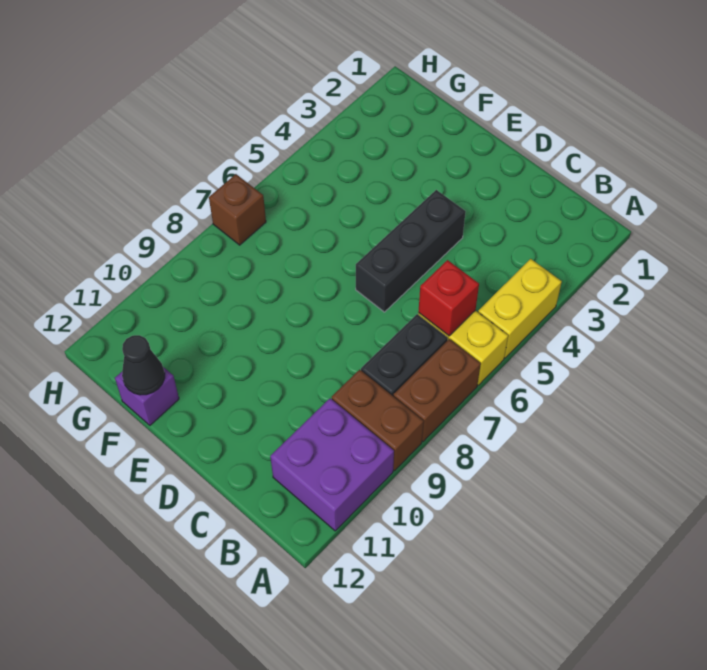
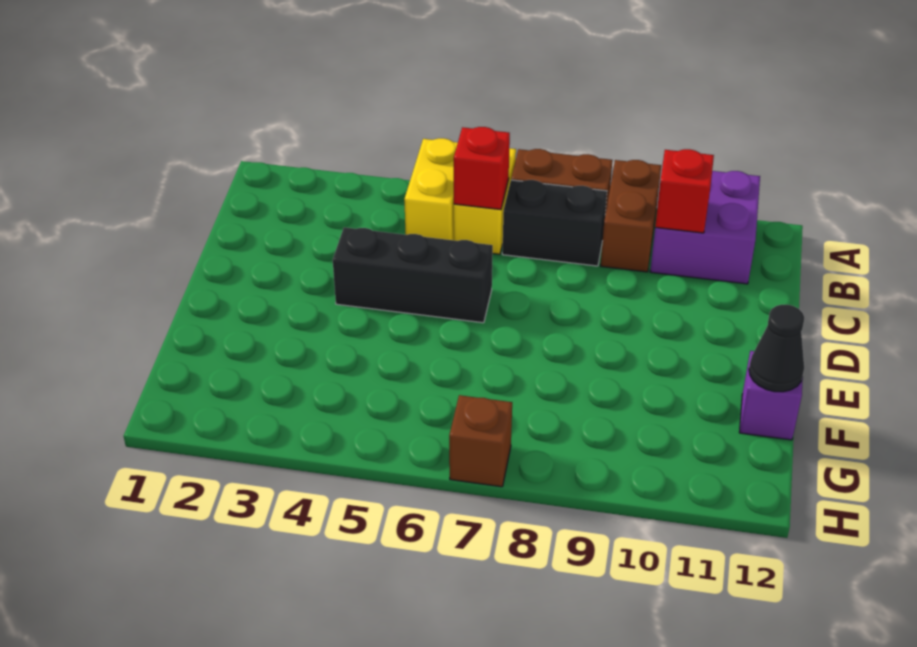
yellow 1x2 brick [478,259,562,358] -> yellow 1x2 brick turned to [404,138,458,240]
none -> red 1x1 brick [655,149,714,233]

